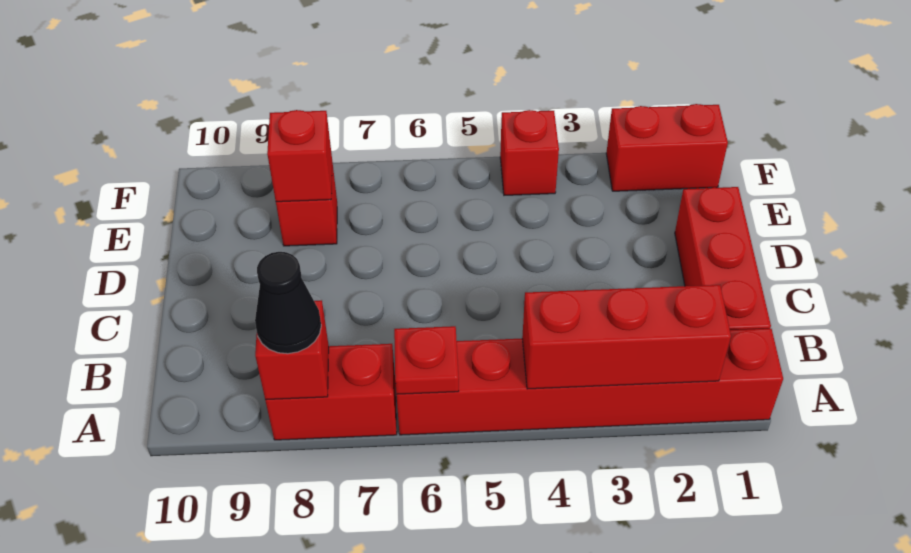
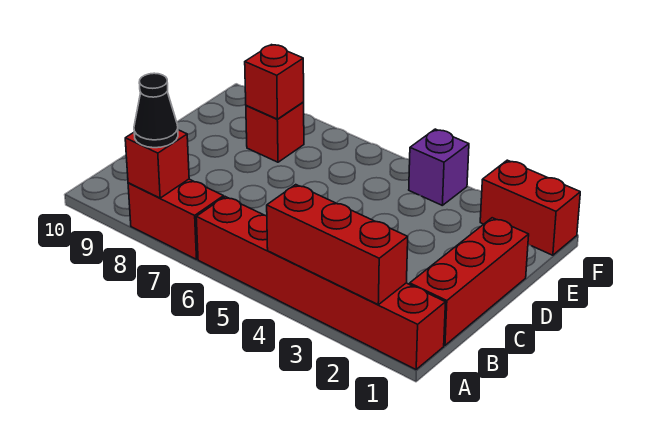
red 1x1 plate [394,326,459,394] -> none
red 1x1 brick [500,110,559,195] -> purple 1x1 brick [409,129,469,205]

